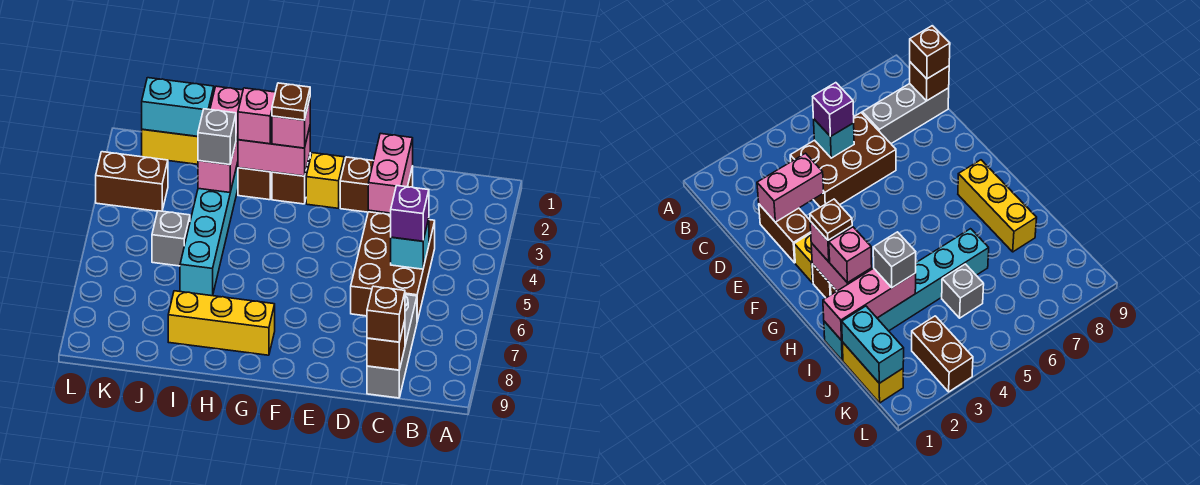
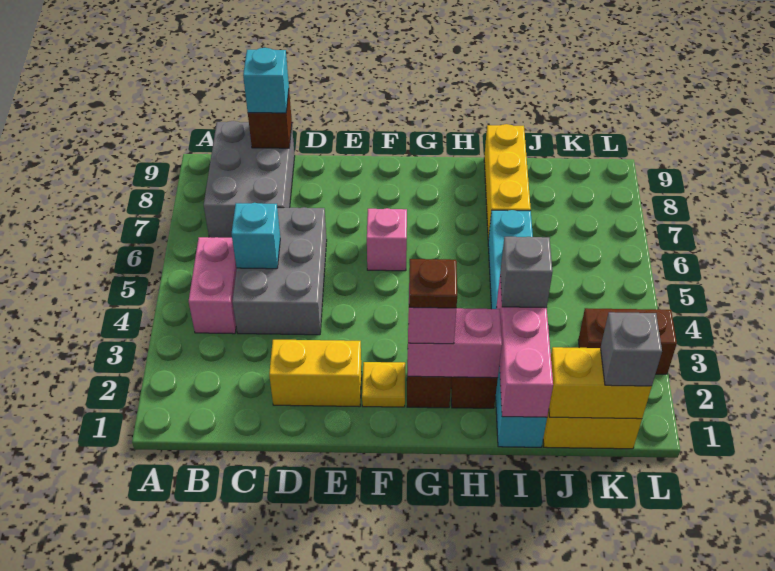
brown 2x3 brick [351,212,435,321] -> grey 2x3 brick [232,207,327,335]
purple 1x1 brick [391,186,429,241] -> none
grey 1x3 brick [367,295,417,398] -> grey 2x3 brick [204,121,295,238]
brown 1x1 brick [367,286,405,342] -> cyan 1x1 brick [243,48,289,113]
brown 1x2 brick [340,157,413,215] -> yellow 1x2 brick [269,340,361,407]
pink 1x2 brick [368,133,413,213] -> pink 1x2 brick moved to [189,237,237,334]
yellow 1x1 brick [306,153,344,208] -> yellow 1x1 plate [362,362,405,407]
yellow 1x3 brick [168,291,275,355] -> yellow 1x3 brick turned to [484,124,531,241]
pink 1x1 brick [238,88,275,144] -> pink 1x1 brick moved to [367,208,407,271]
cyan 1x2 brick [142,78,214,136] -> yellow 1x2 brick [549,347,652,419]
grey 1x1 brick [152,211,190,266] -> grey 1x1 brick moved to [601,312,662,386]

